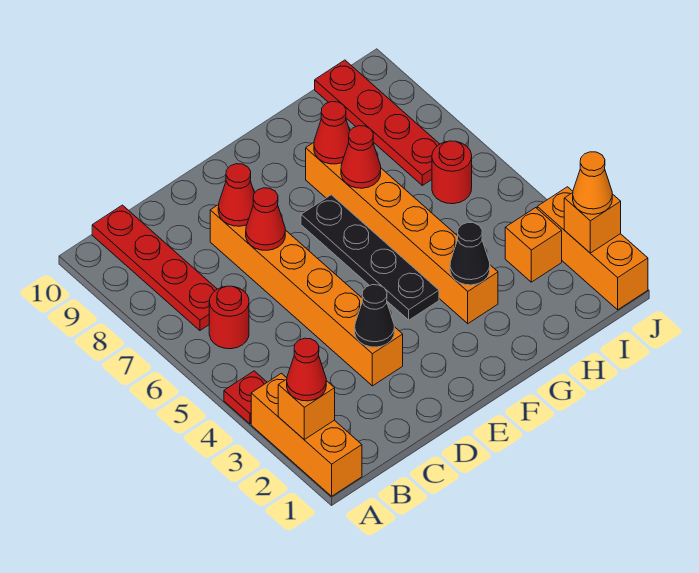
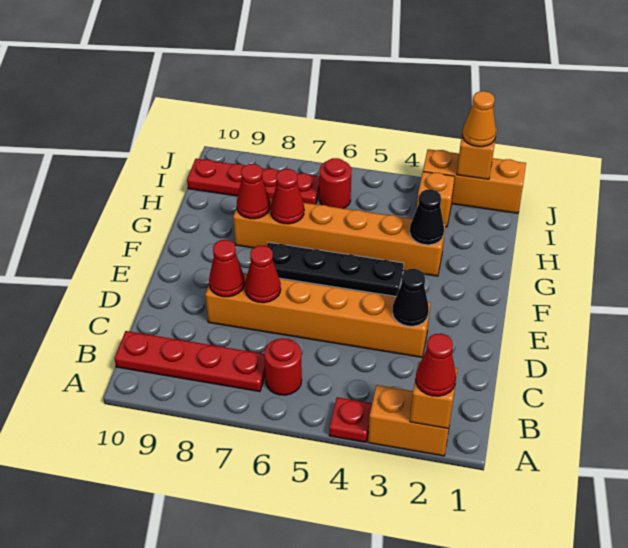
orange 1x3 brick [251,373,362,496] -> orange 1x2 brick [368,385,452,456]

